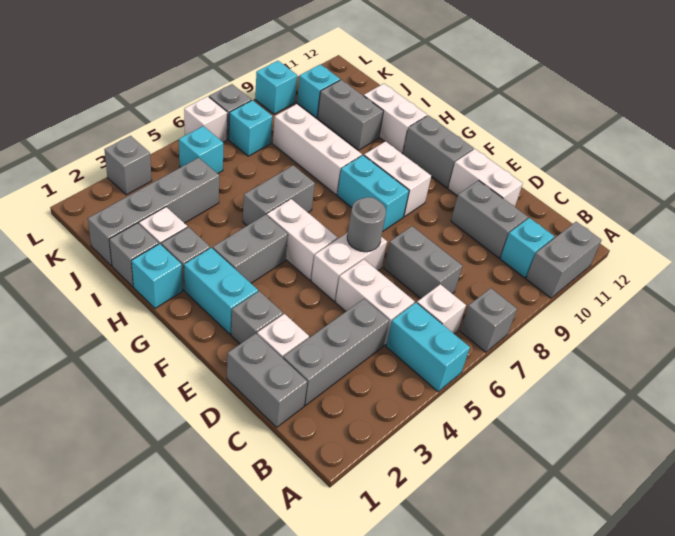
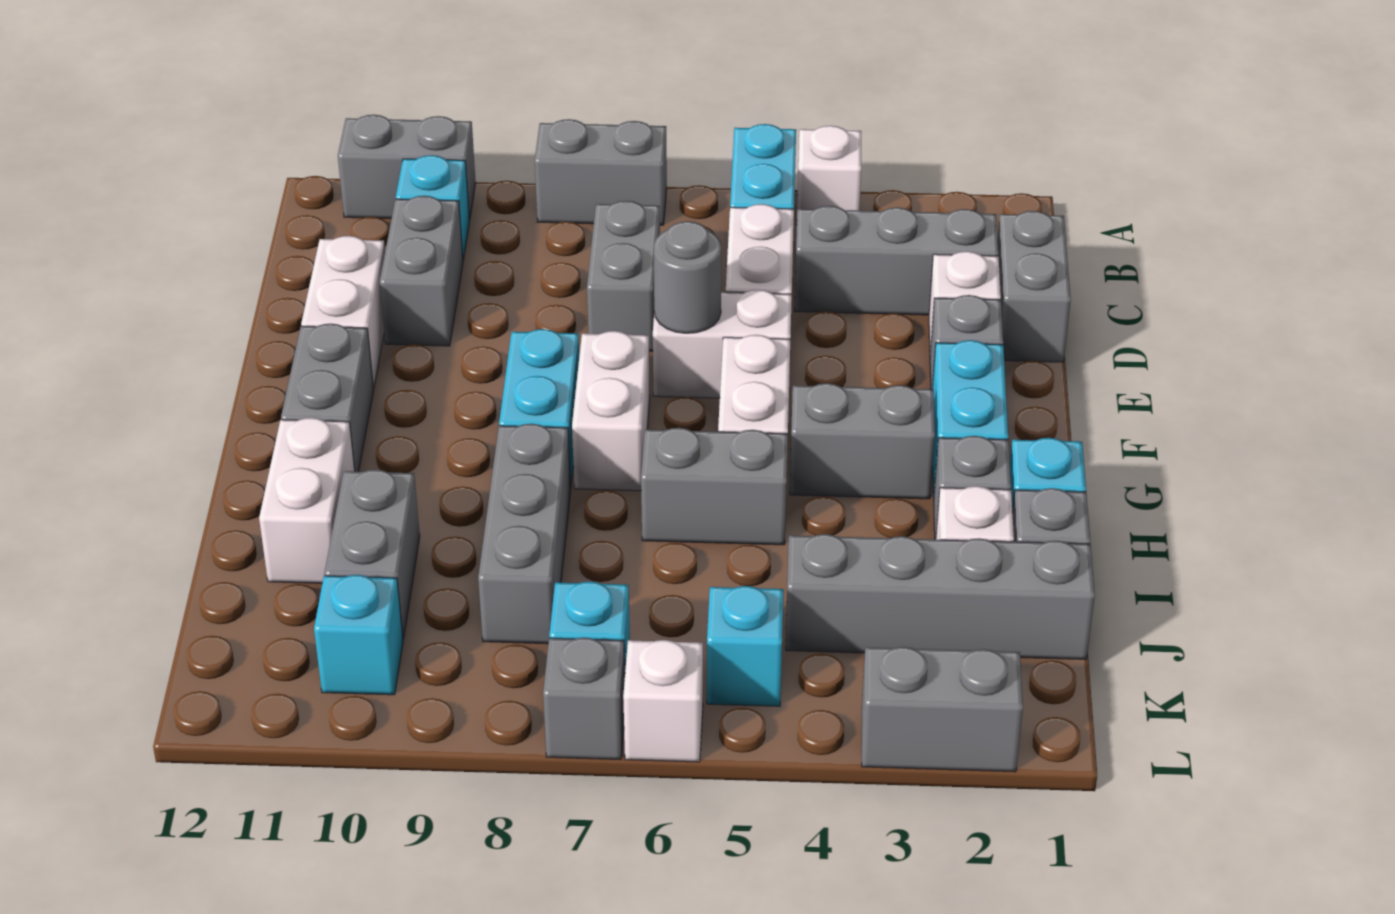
grey 1x1 brick [460,288,517,352] -> grey 1x2 brick [535,119,667,225]
white 1x1 brick [417,284,466,334] -> white 1x1 brick moved to [797,126,861,211]
white 1x2 brick [364,141,431,217] -> white 1x2 brick moved to [572,331,650,491]
white 1x3 brick [273,104,362,195] -> grey 1x3 brick [478,424,571,644]
grey 1x1 brick [104,136,152,195] -> grey 1x2 brick [862,647,1023,772]
cyan 1x1 brick [255,61,297,114] -> none

